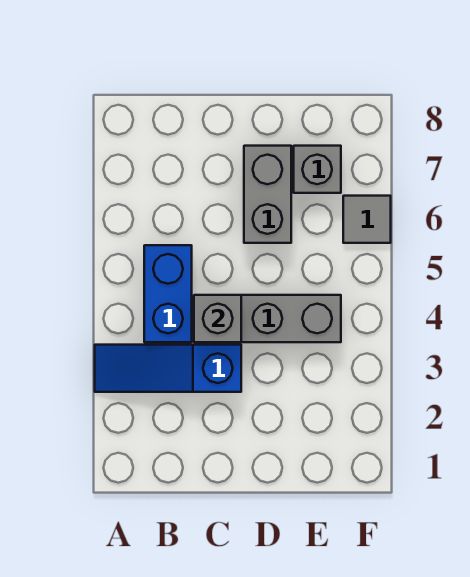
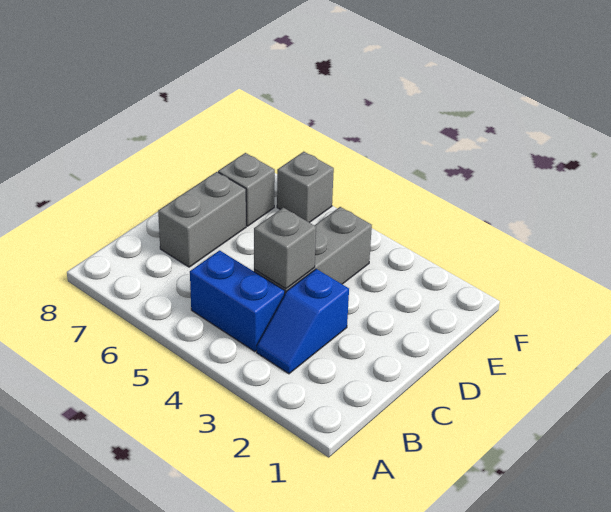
blue 1x3 slope [95,345,241,392] -> blue 1x2 slope [257,269,349,374]
grey 1x2 brick [244,146,291,243] -> grey 1x2 brick turned to [158,172,246,267]
grey 1x1 tile [343,196,391,243] -> grey 1x1 brick [277,152,334,223]

